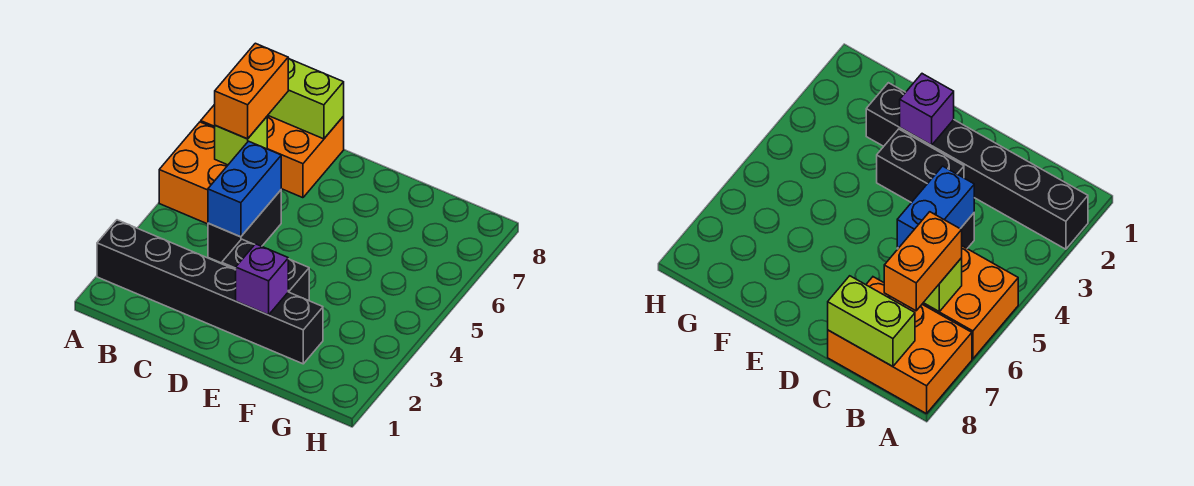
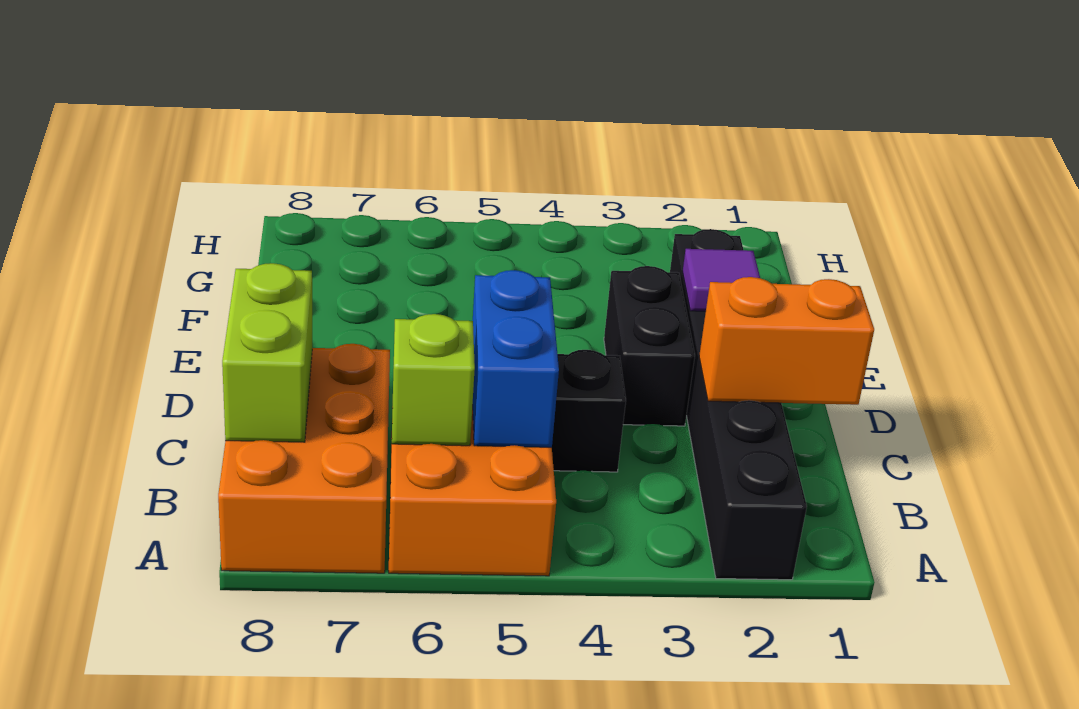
orange 1x2 brick [215,43,288,139] -> orange 1x2 brick moved to [699,277,874,405]
blue 1x2 brick [208,141,281,237] -> blue 1x2 brick turned to [473,270,559,447]
purple 1x1 brick [236,244,288,315] -> purple 1x1 tile [683,249,760,311]

